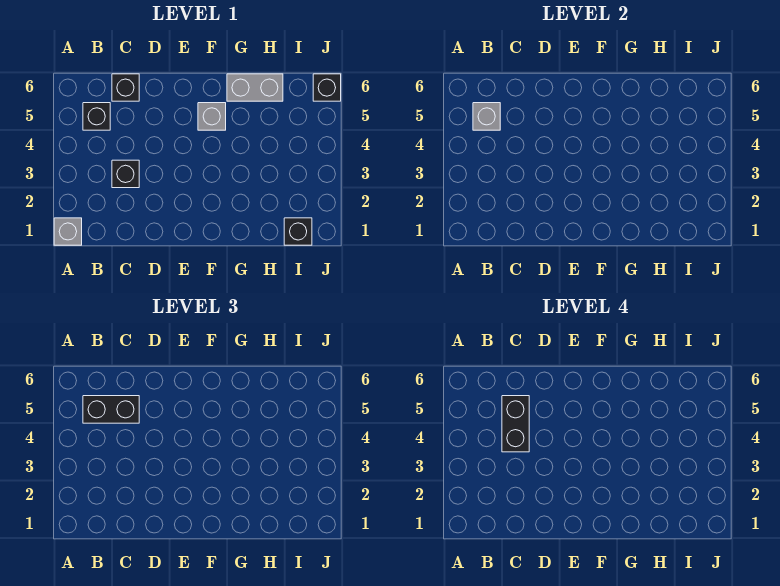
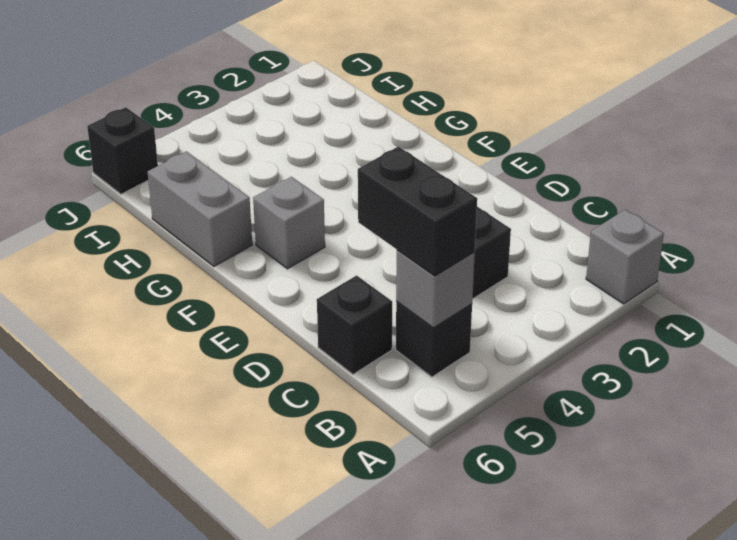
black 1x2 brick [502,396,529,452] -> none
black 1x1 brick [284,218,312,245] -> none

